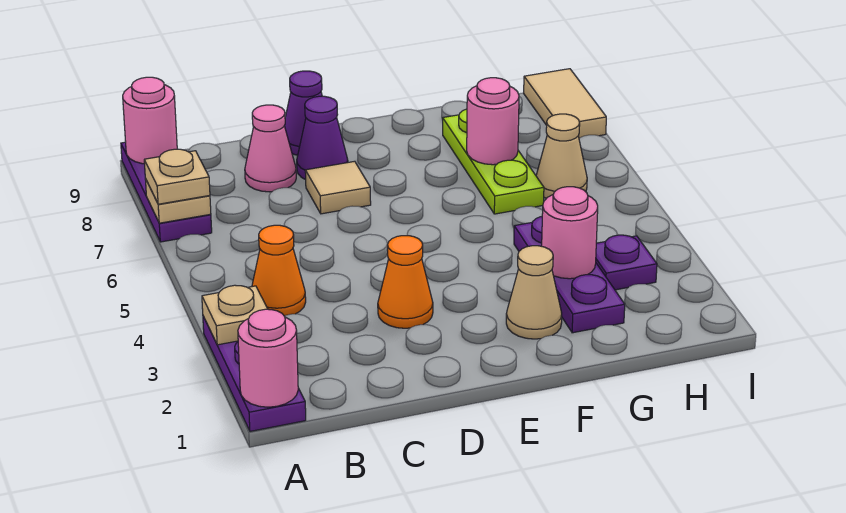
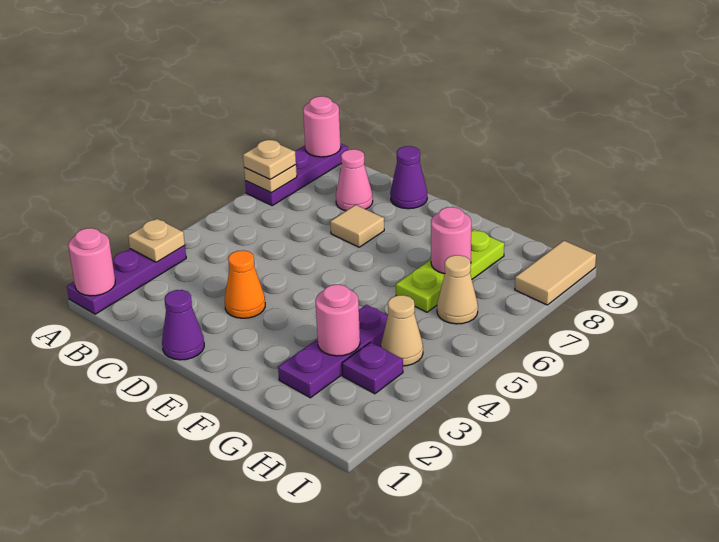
orange 1x1 cone [252,225,306,316] -> none
purple 1x1 cone [297,96,348,180] -> purple 1x1 cone moved to [162,290,204,360]
tan 1x1 cone [506,246,562,339] -> tan 1x1 cone moved to [381,295,423,366]

